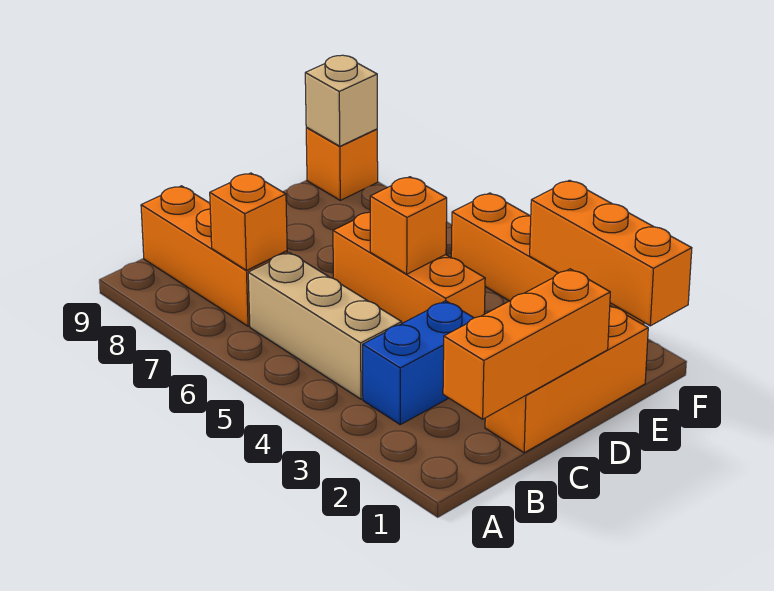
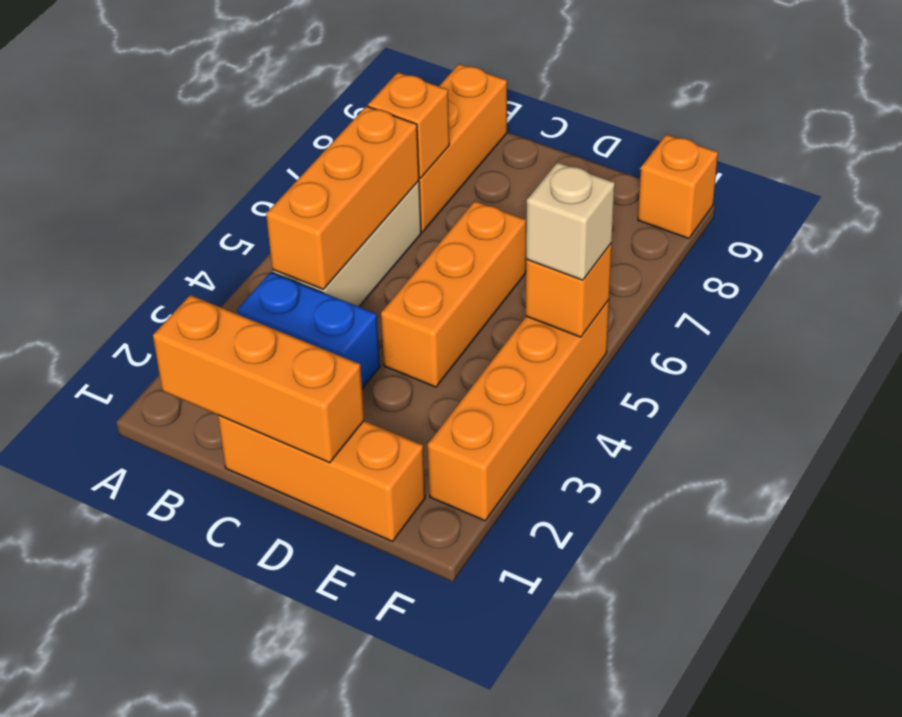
orange 1x1 brick [370,177,447,274] -> orange 1x1 brick moved to [526,243,612,337]
orange 1x3 brick [530,180,692,326] -> orange 1x3 brick moved to [266,106,419,290]
tan 1x1 brick [305,55,377,146] -> tan 1x1 brick moved to [526,162,615,280]

